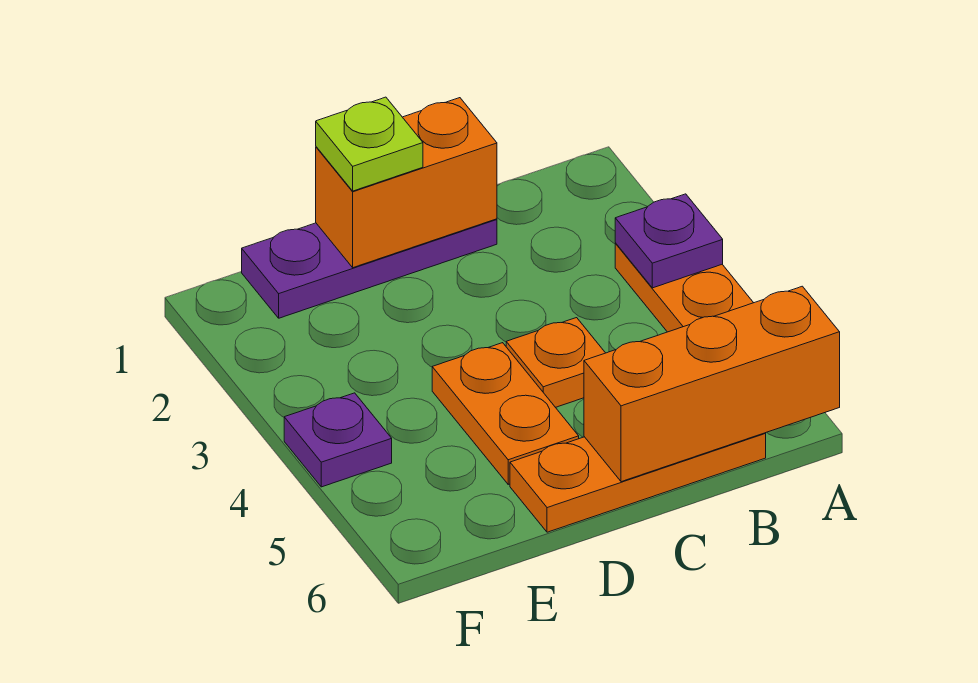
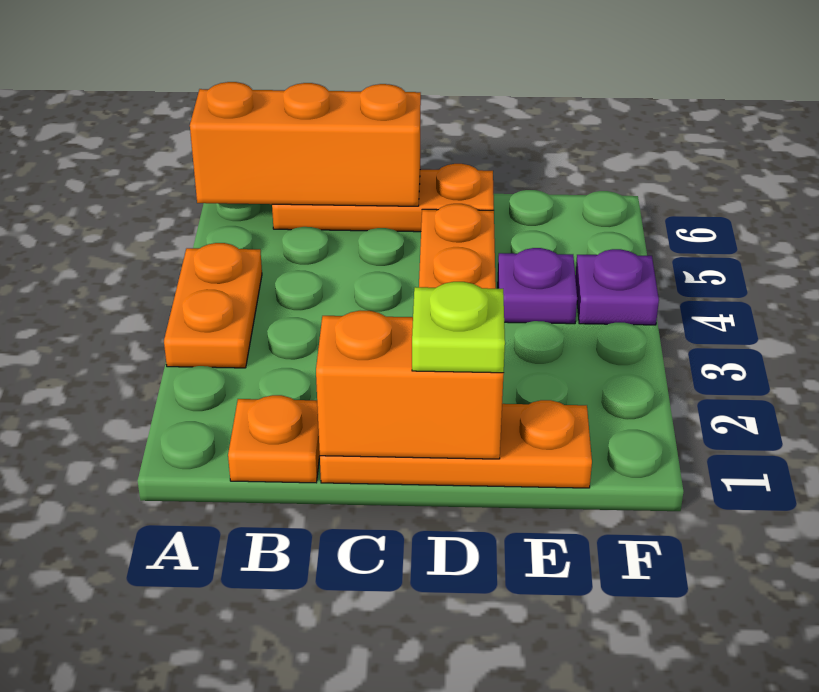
purple 1x1 plate [615,194,723,288] -> purple 1x1 plate moved to [498,248,577,324]
purple 1x3 plate [242,219,497,318] -> orange 1x3 plate [320,400,592,488]
orange 1x1 plate [506,318,605,407] -> orange 1x1 plate moved to [228,395,320,483]

